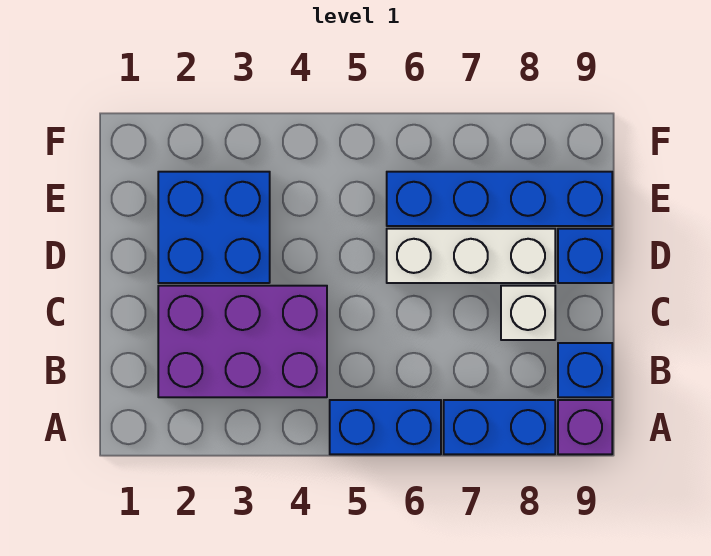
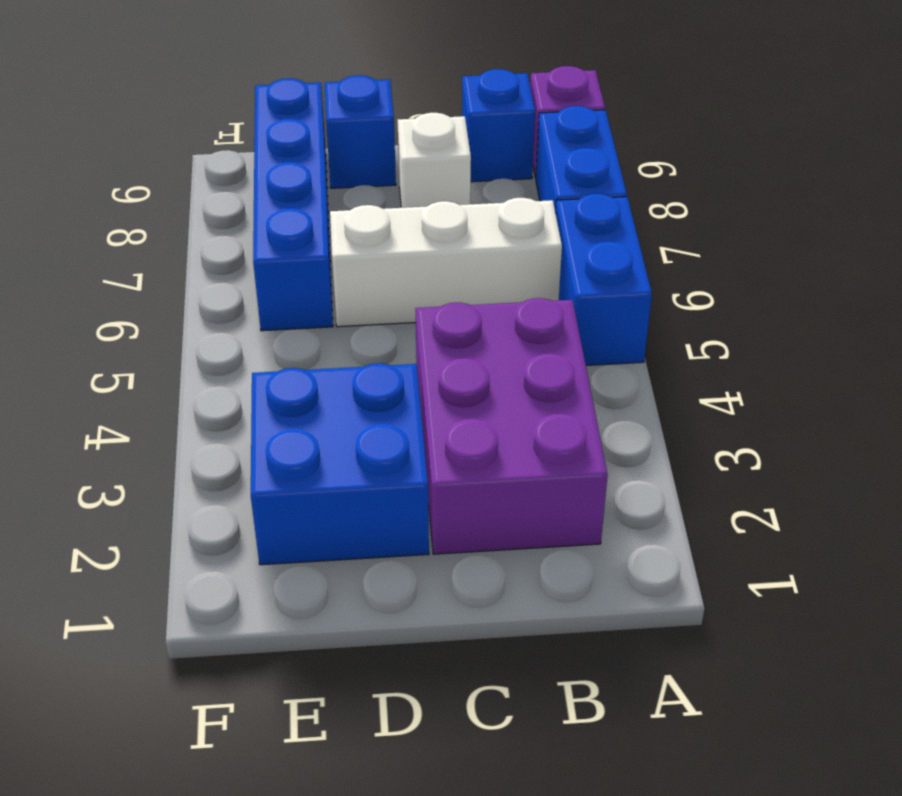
white 1x3 brick [387,229,555,283] -> white 1x3 brick turned to [330,198,562,327]

